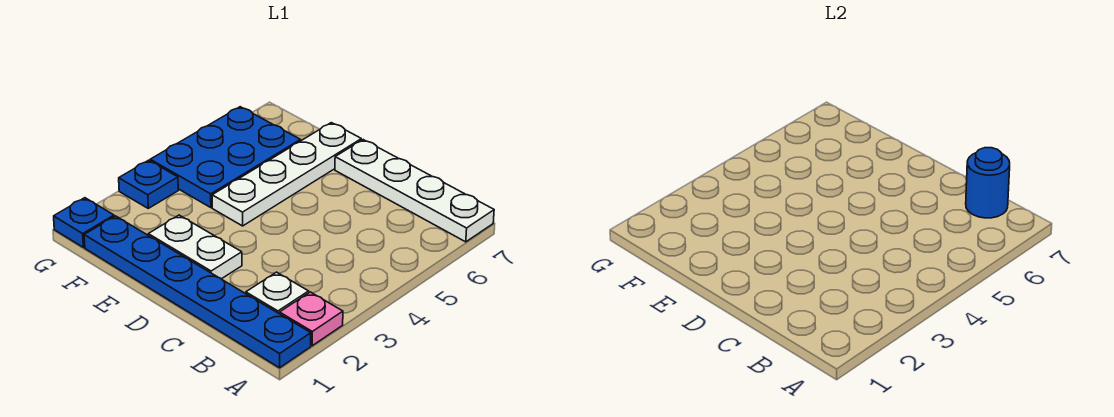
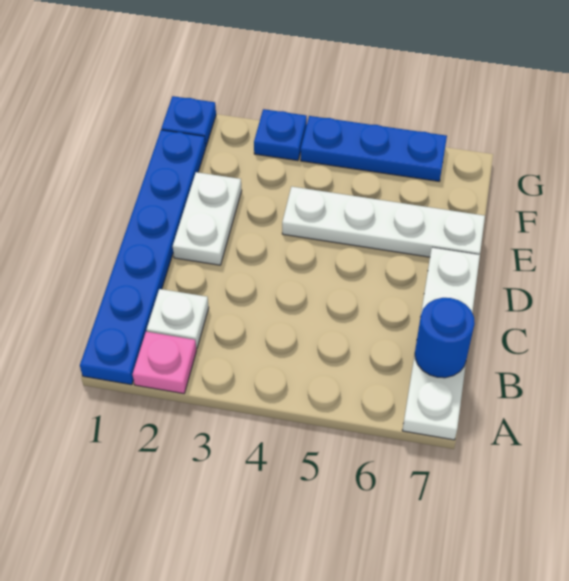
blue 2x3 plate [150,107,300,208] -> blue 1x3 plate [301,116,447,181]

